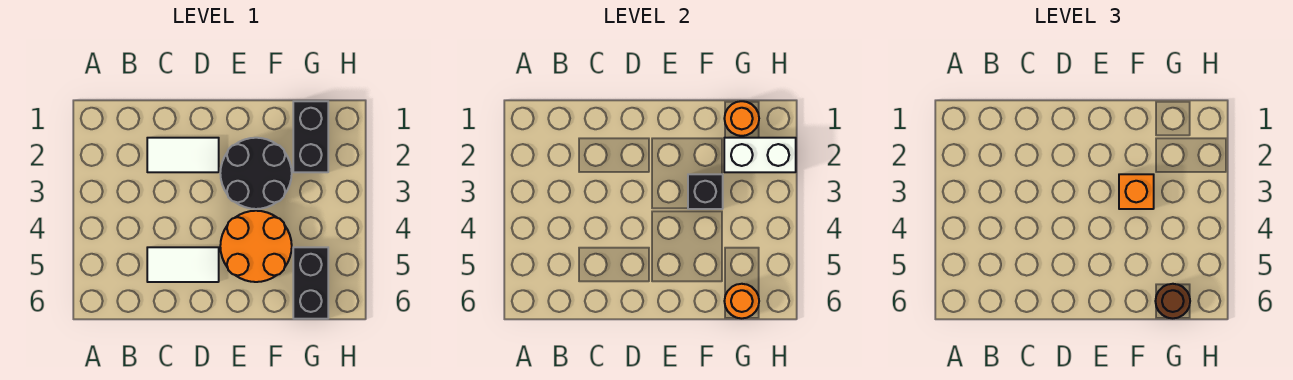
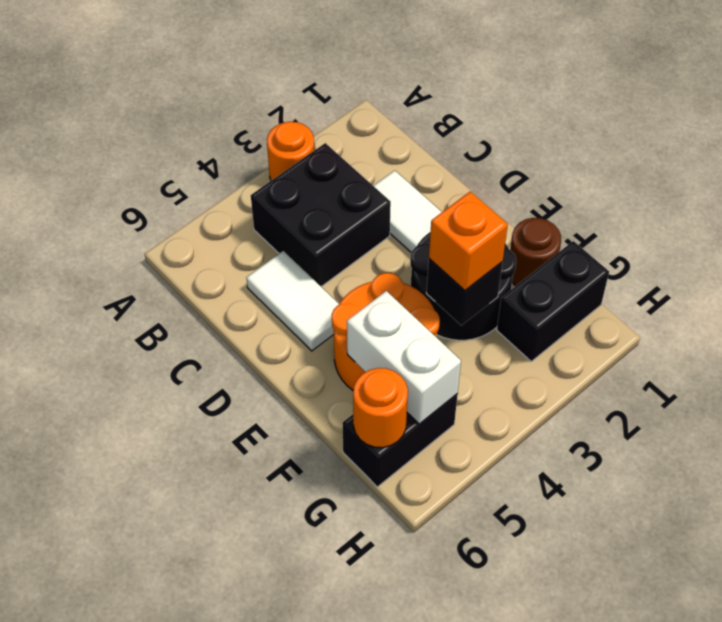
none -> black 2x2 brick [251,143,391,287]
orange 1x1 round brick [724,101,759,136] -> orange 1x1 round brick moved to [267,122,314,181]
white 1x2 brick [724,138,796,172] -> white 1x2 brick moved to [347,291,461,424]
brown 1x1 round brick [1155,284,1190,318] -> brown 1x1 round brick moved to [510,218,561,286]

